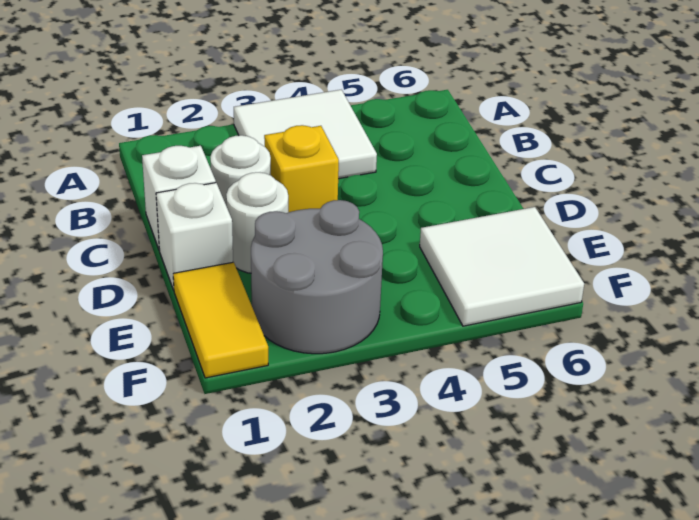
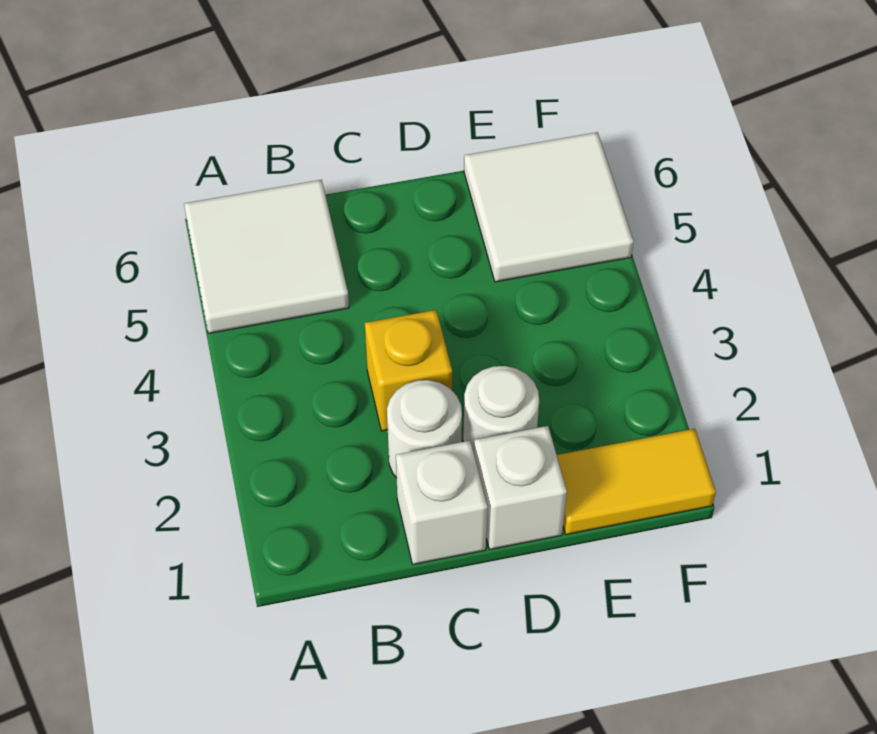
white 2x2 tile [234,90,377,179] -> white 2x2 tile moved to [184,180,349,333]
grey 2x2 round brick [251,200,383,354] -> none

